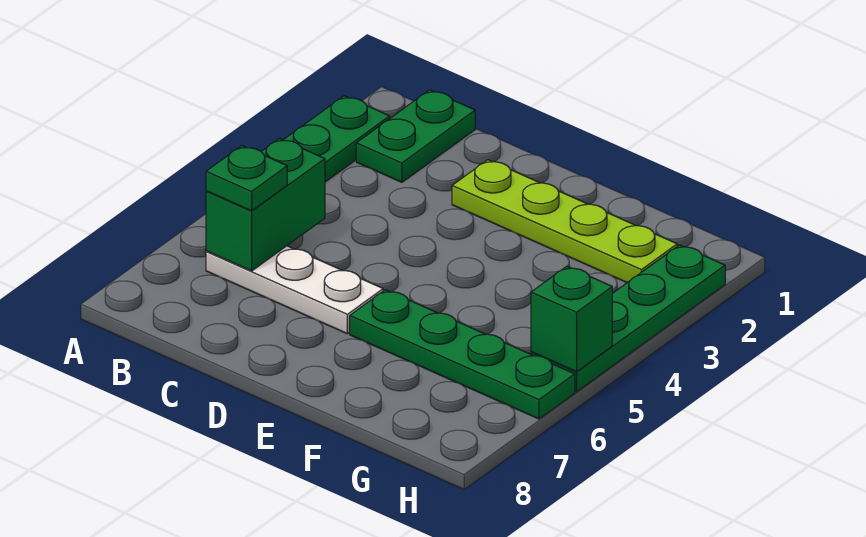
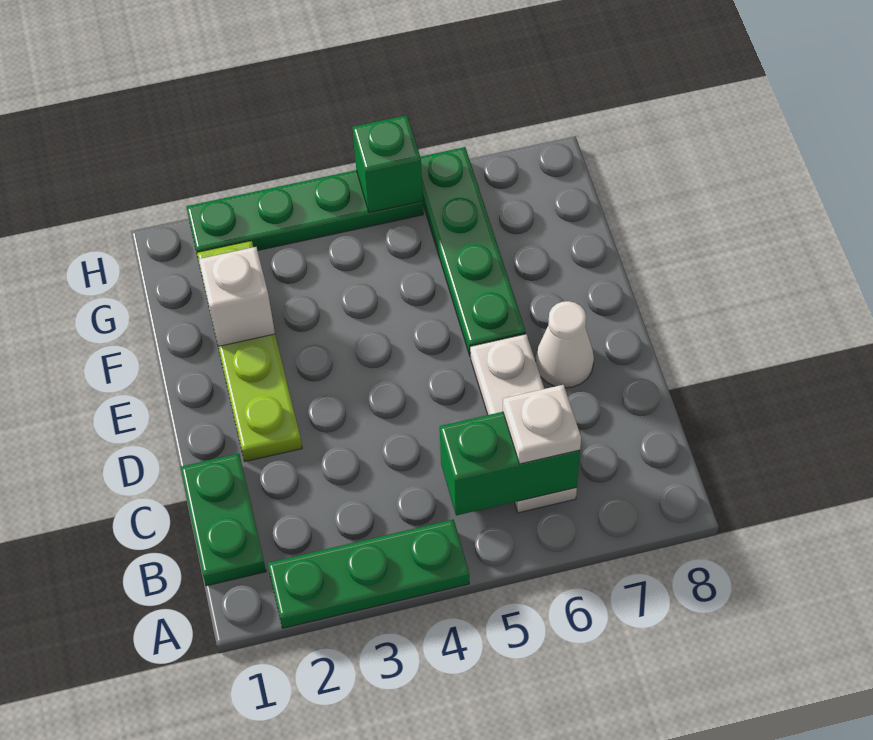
green 1x2 plate [356,90,475,182] -> green 1x2 plate turned to [181,453,266,586]
green 1x1 plate [206,146,287,211] -> white 1x1 plate [503,385,581,464]
none -> white 1x1 cone [536,301,594,388]
none -> white 1x1 brick [199,247,275,347]

